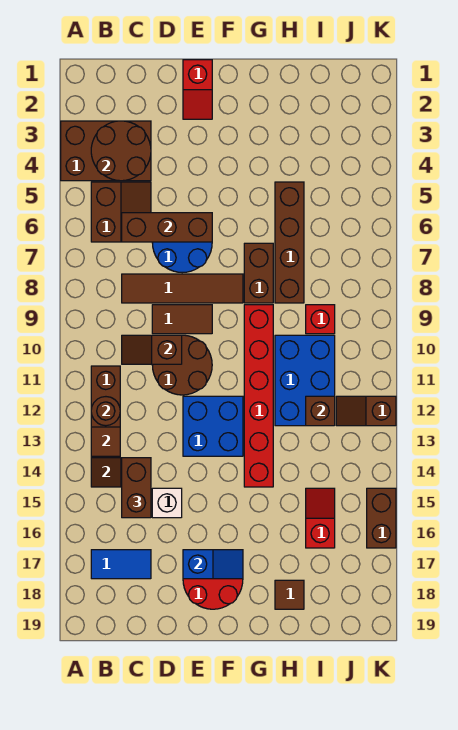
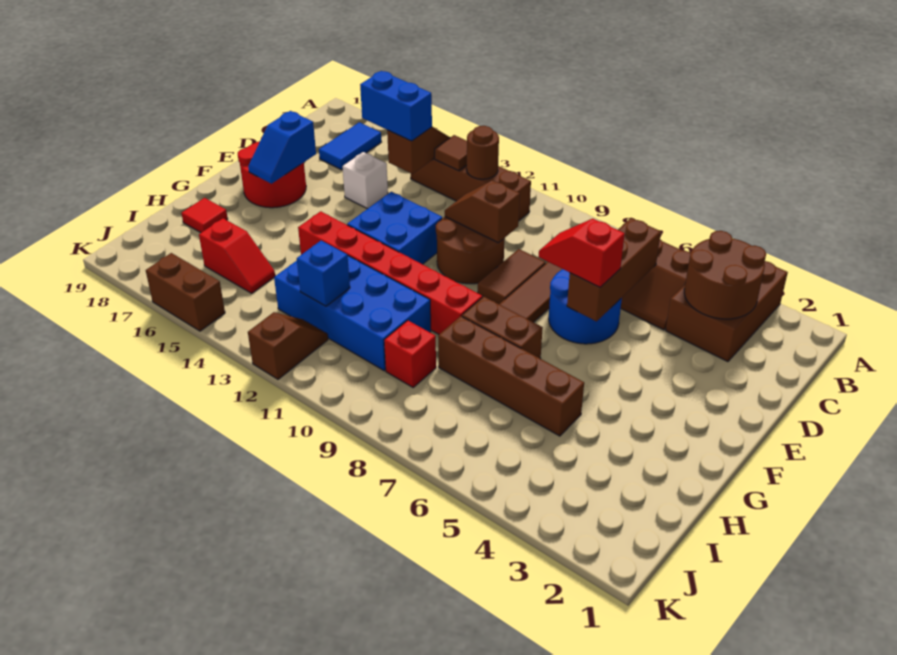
brown 1x2 slope [122,335,182,364] -> brown 1x2 slope turned to [445,180,520,243]
brown 1x2 brick [122,458,151,518] -> blue 1x2 brick [360,71,432,141]
red 1x2 slope [183,60,212,119] -> red 1x2 slope moved to [539,219,625,287]
blue 2x3 brick [275,335,335,426] -> blue 2x4 brick [274,256,431,371]
brown 1x1 tile [275,580,304,609] -> red 1x1 tile [181,198,228,233]
brown 1x1 brick [306,396,335,426] -> blue 1x1 brick [297,241,350,306]

